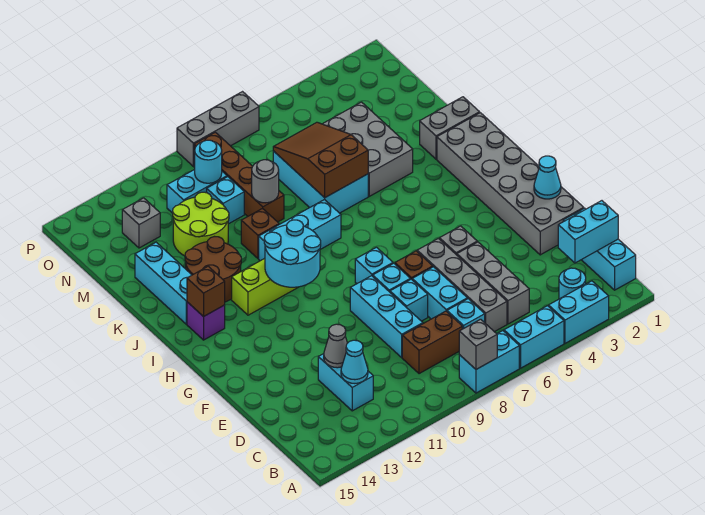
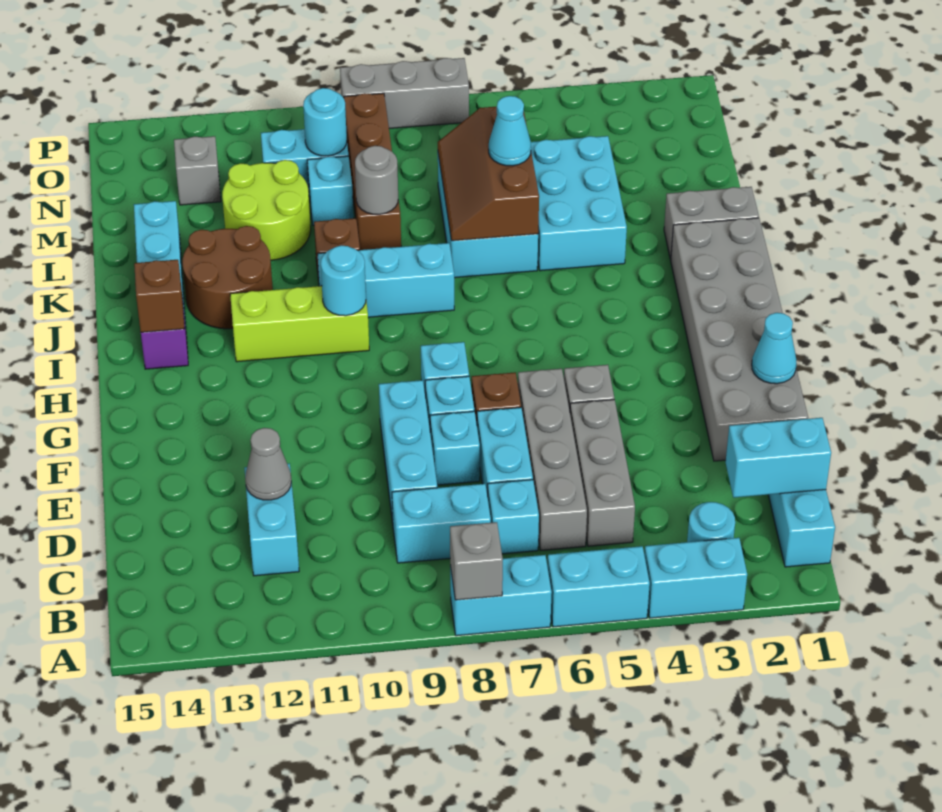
brown 1x2 brick [402,311,462,374] -> cyan 1x2 brick [392,484,491,563]
cyan 1x1 cone [341,340,368,383] -> cyan 1x1 cone moved to [489,96,531,166]
cyan 2x2 round brick [264,220,321,287] -> cyan 1x1 round brick [321,245,366,316]
grey 2x3 brick [323,102,413,196] -> cyan 2x3 brick [531,136,627,271]
brown 2x3 slope [273,122,368,198] -> brown 2x3 slope turned to [438,107,539,241]

